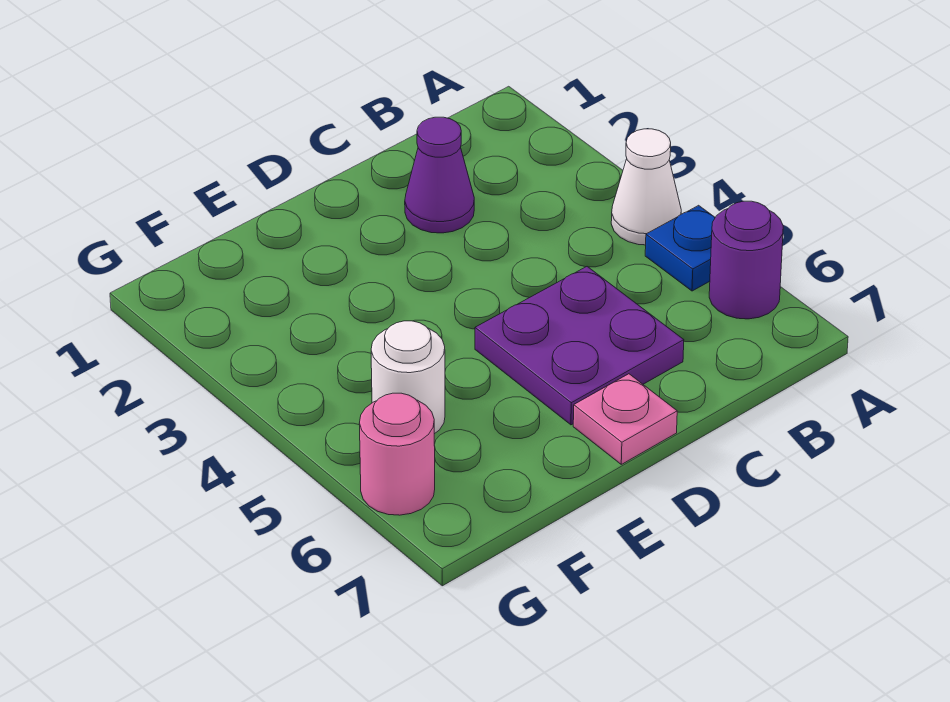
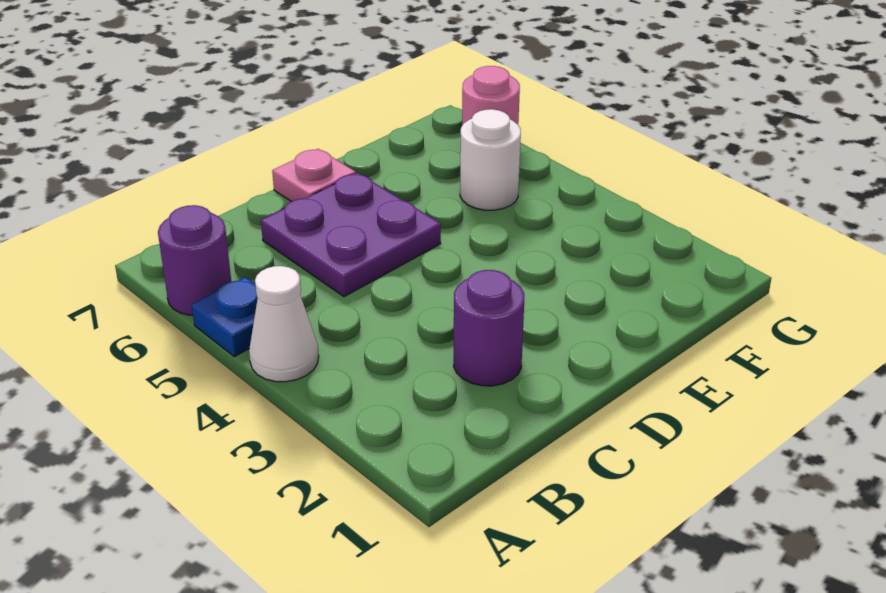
purple 1x1 cone [405,117,474,233] -> purple 1x1 round brick [454,270,524,386]

